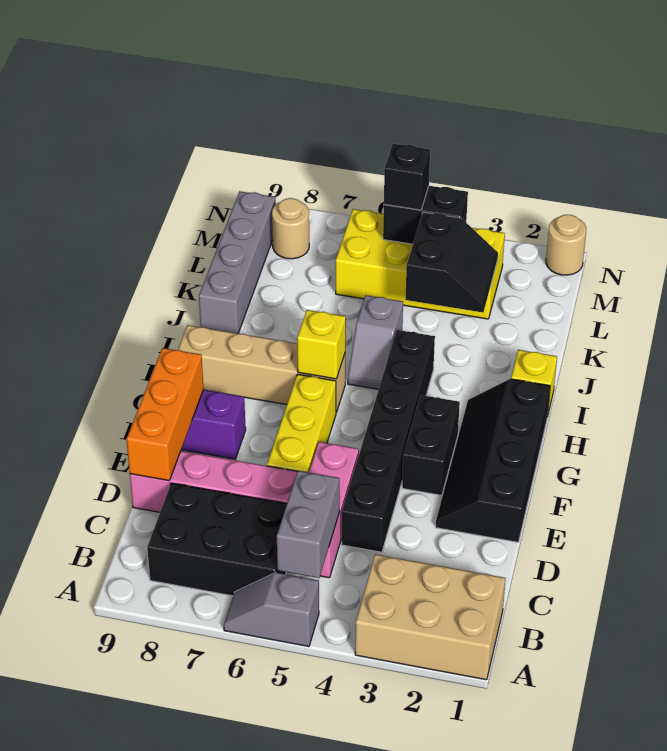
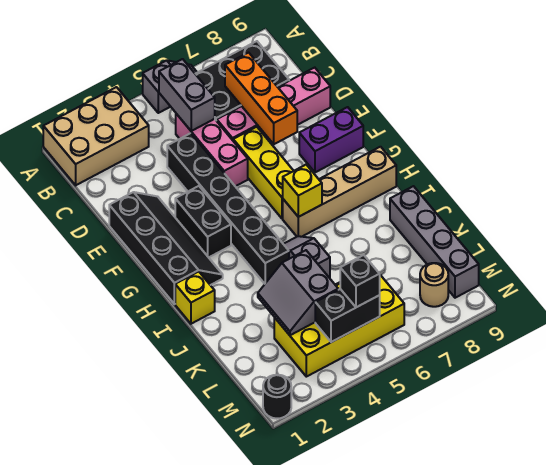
orange 1x3 brick [126,348,203,481] -> orange 1x3 brick moved to [225,53,297,144]
black 2x2 slope [405,212,498,312] -> grey 2x2 slope [258,250,338,335]
tan 1x1 round brick [546,215,586,275] -> black 1x1 round brick [263,375,291,419]

